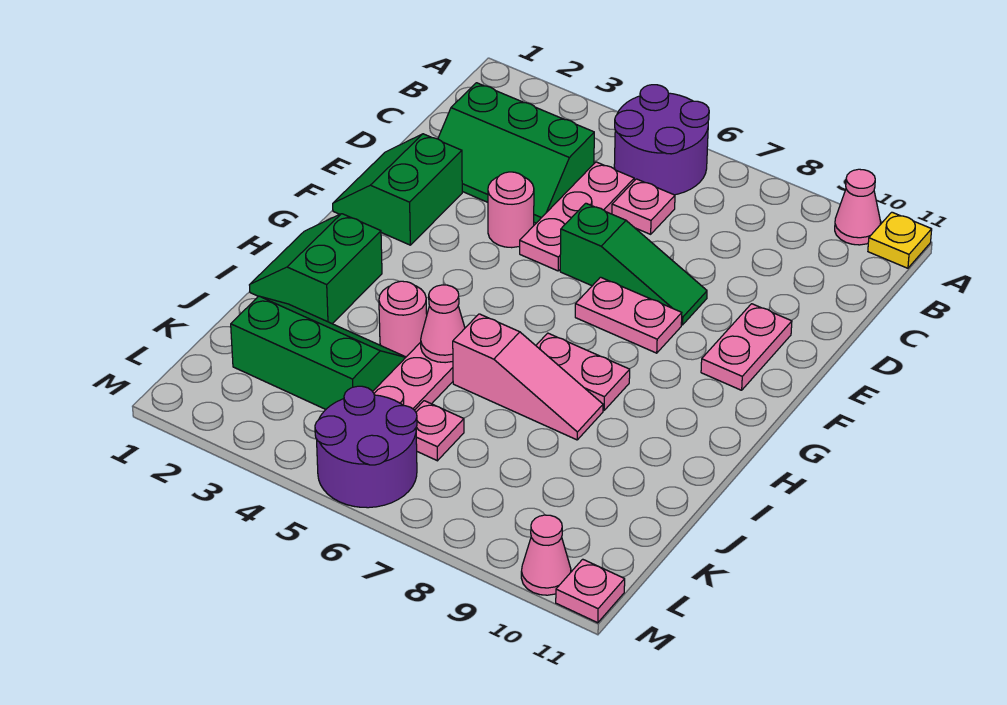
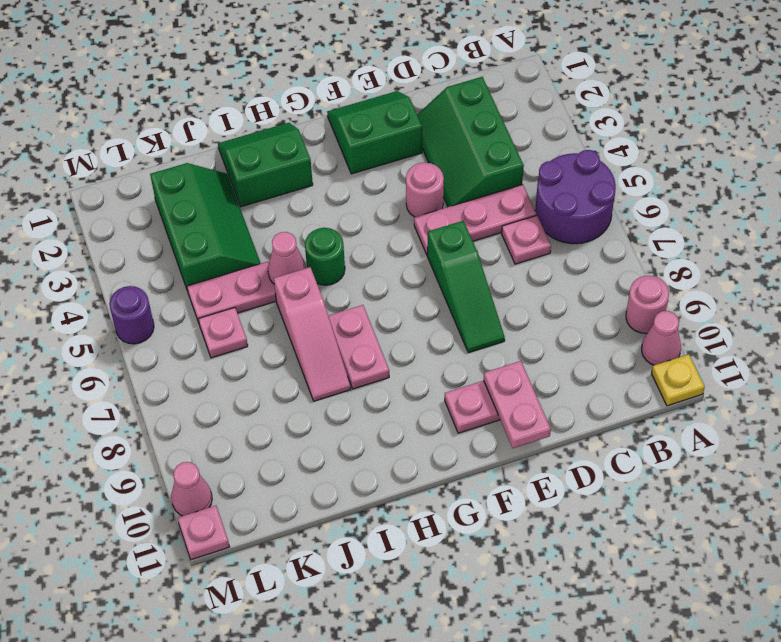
pink 1x2 plate [575,277,682,353] -> pink 1x2 plate moved to [484,361,551,448]
none -> green 1x1 round brick [305,228,345,285]
pink 1x1 round brick [379,281,427,357] -> pink 1x1 round brick moved to [626,276,669,334]
purple 2x2 round brick [315,386,417,508] -> purple 1x1 round brick [109,286,154,344]

